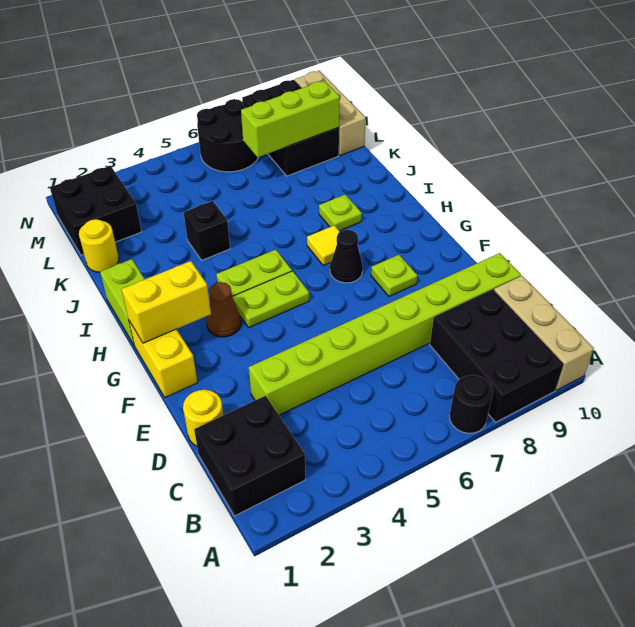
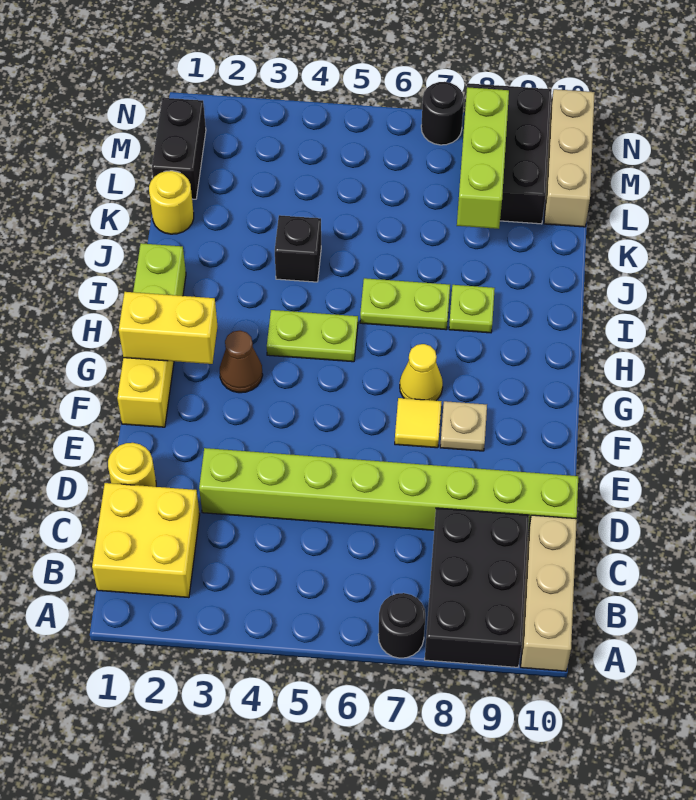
black 2x2 brick [194,396,305,516] -> yellow 2x2 brick [92,483,200,598]
lime 1x1 plate [371,255,417,296] -> tan 1x1 plate [440,401,487,451]
lime 1x2 plate [232,271,309,327] -> lime 1x2 plate moved to [360,278,450,330]
black 1x1 cone [330,230,363,283] -> yellow 1x1 cone [400,344,443,401]
yellow 1x1 tile [307,225,340,265] -> yellow 1x1 tile moved to [395,398,442,448]
black 2x2 brick [50,166,142,255] -> black 1x2 brick [152,98,206,199]
lime 1x3 brick [241,81,340,157] -> lime 1x3 brick turned to [457,87,509,229]
black 2x2 round brick [197,99,258,172] -> black 1x1 round brick [421,82,464,145]

